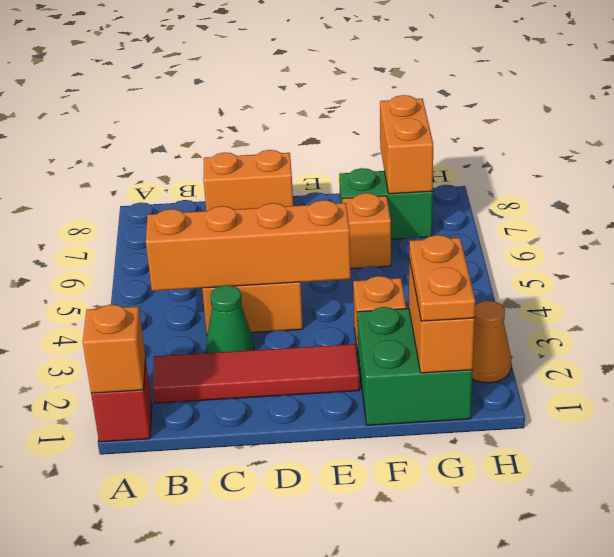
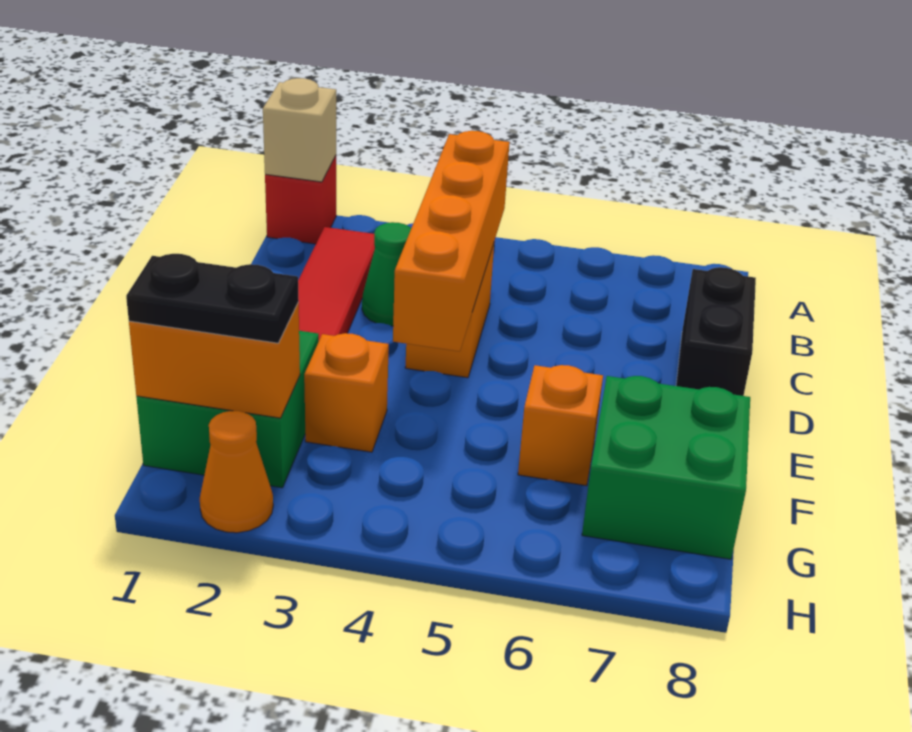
orange 1x1 brick [83,305,145,393] -> tan 1x1 brick [263,78,336,182]
orange 1x2 brick [203,150,293,211] -> black 1x2 brick [676,267,756,396]
green 1x2 brick [339,168,433,239] -> green 2x2 brick [582,376,750,559]
orange 1x2 plate [409,235,475,321] -> black 1x2 plate [126,254,299,343]
orange 1x2 brick [380,95,433,194] -> none

